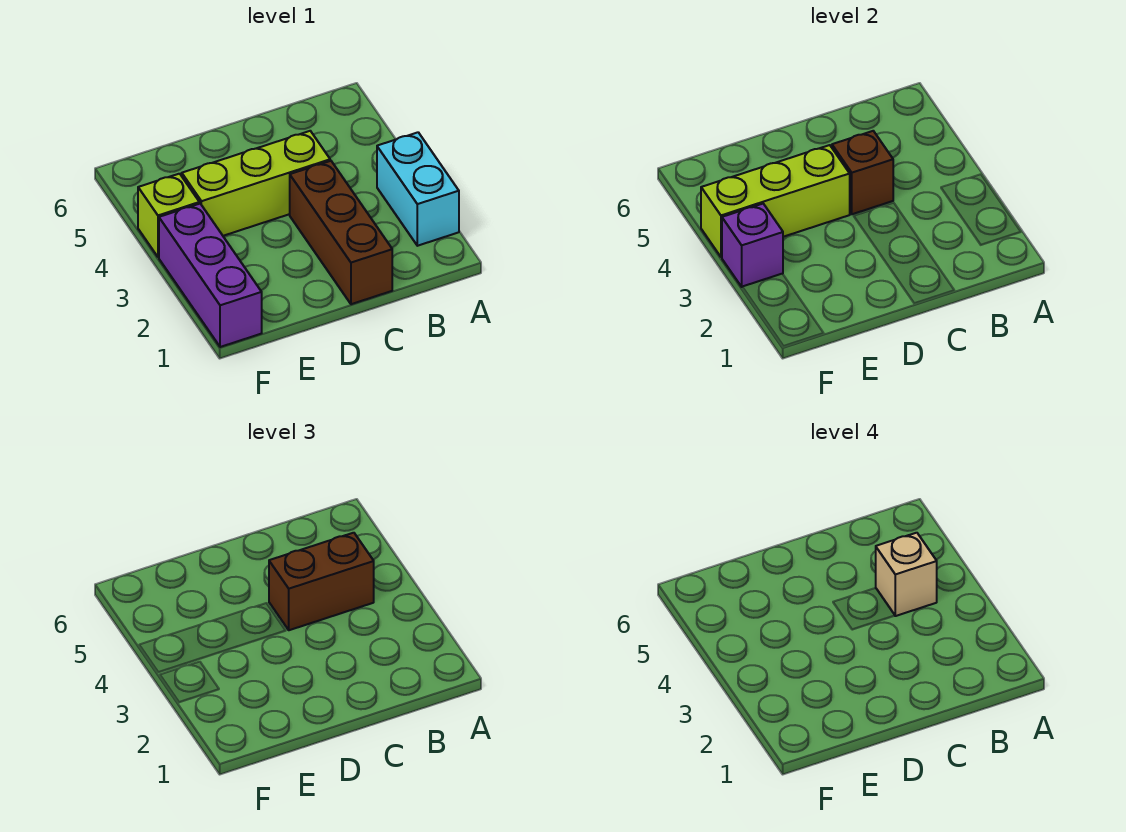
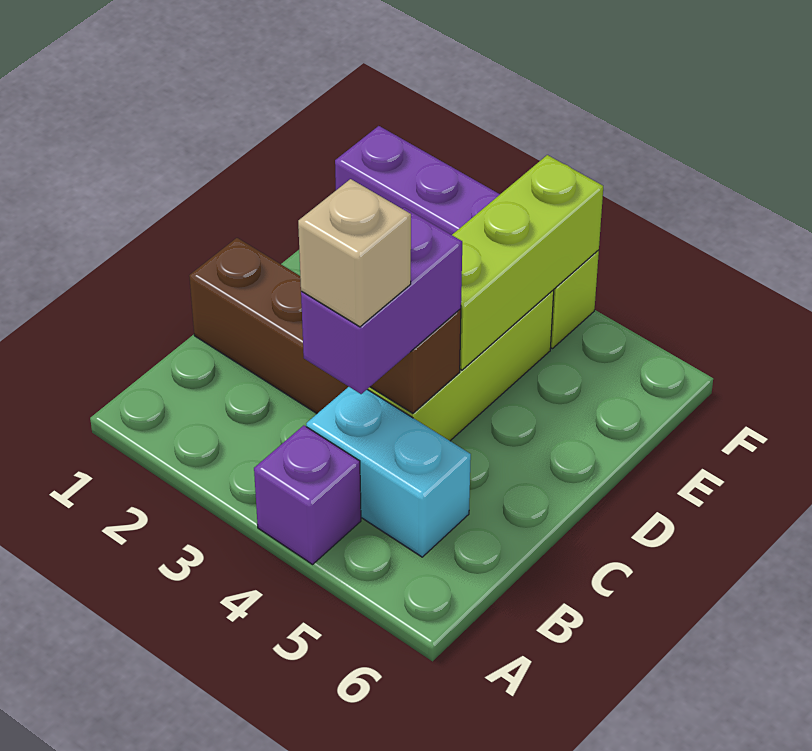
cyan 1x2 brick [377,132,459,246] -> cyan 1x2 brick moved to [306,387,471,557]
brown 1x2 brick [269,533,374,630] -> purple 1x2 brick [301,208,462,394]
purple 1x1 brick [722,204,783,287] -> purple 1x1 brick moved to [254,425,361,564]

